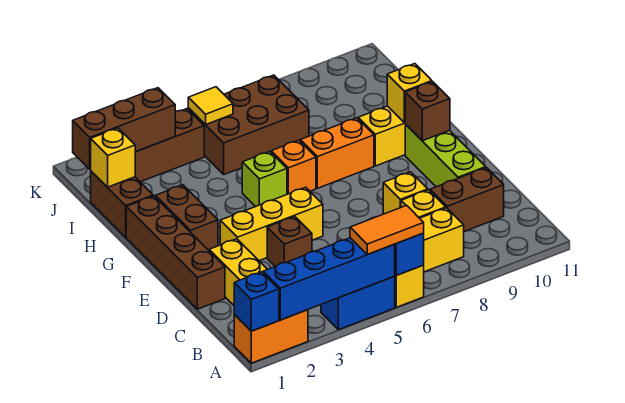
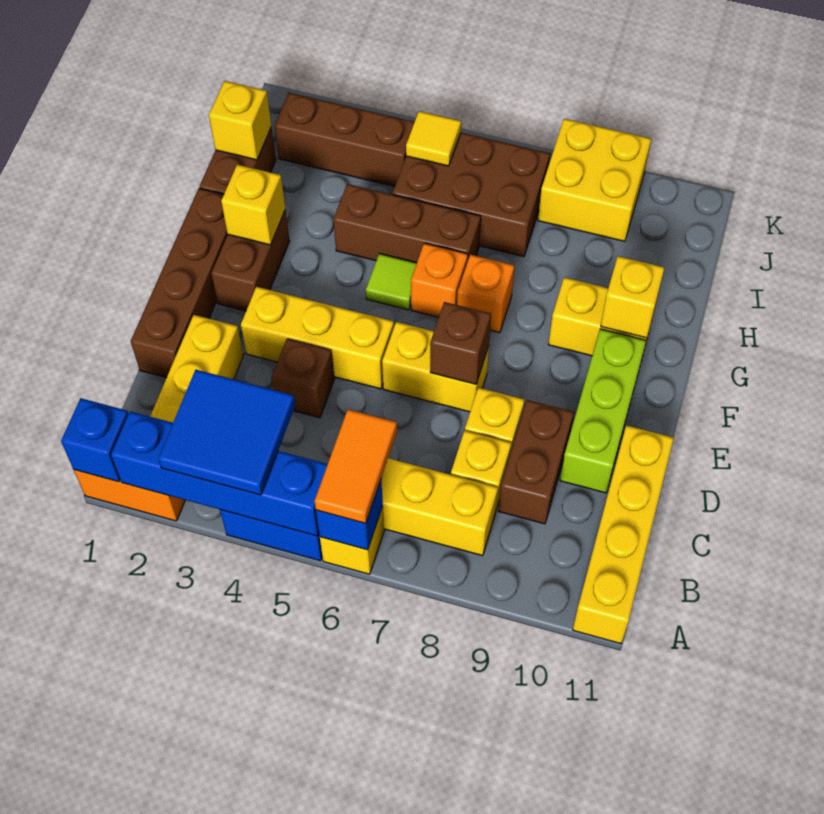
none -> blue 2x2 tile [158,370,295,495]
orange 1x2 tile [350,205,424,254] -> orange 1x2 tile turned to [315,409,397,523]
none -> yellow 1x4 brick [573,425,674,644]
brown 1x2 brick [430,168,504,231] -> brown 1x2 brick turned to [499,400,574,524]
none -> yellow 1x2 brick [382,322,489,412]
brown 1x1 brick [405,82,450,141] -> brown 1x1 brick moved to [430,302,491,384]
none -> yellow 1x1 brick [221,165,285,245]
lime 1x1 brick [242,151,287,207] -> lime 1x1 tile [366,254,417,310]
orange 1x2 brick [300,118,374,188] -> orange 1x1 brick [457,254,514,333]
brown 1x3 brick [73,88,175,169] -> brown 1x3 brick moved to [333,184,481,263]
none -> yellow 2x2 brick [538,119,651,241]

